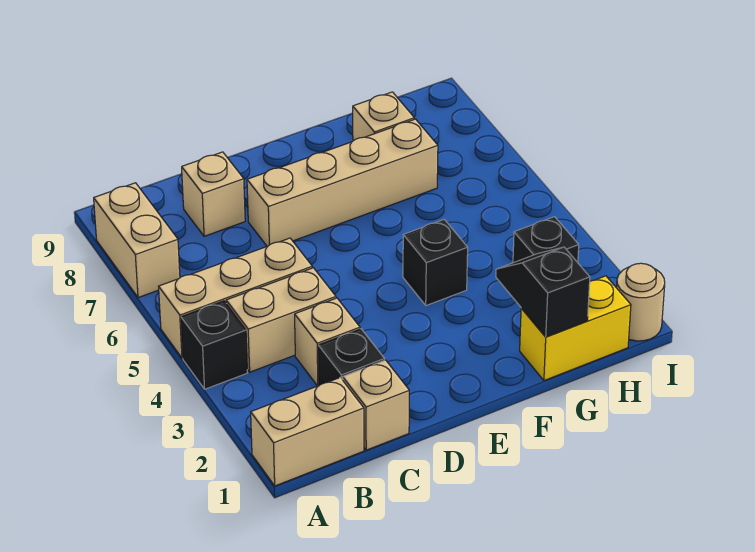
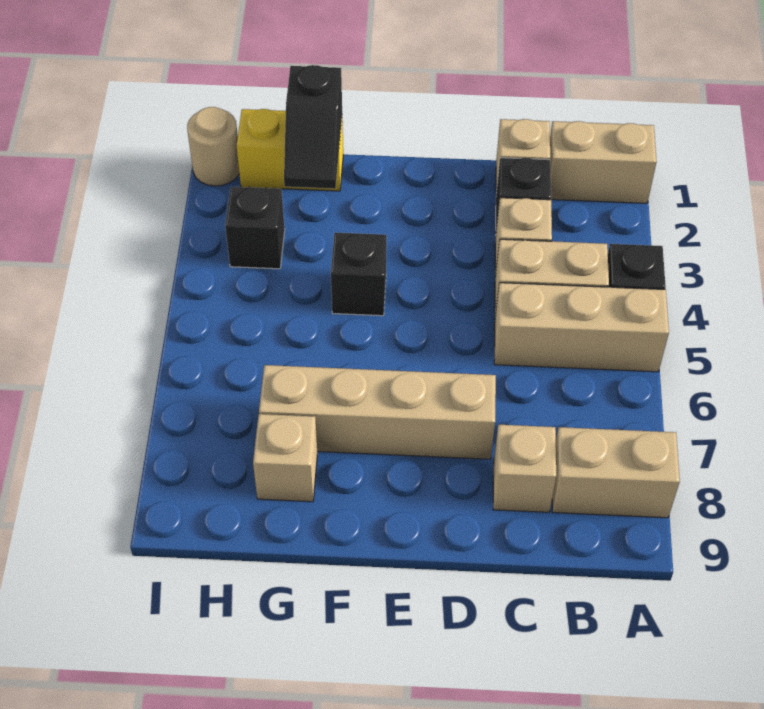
tan 1x2 brick [94,183,180,298] -> tan 1x2 brick turned to [552,427,680,518]

